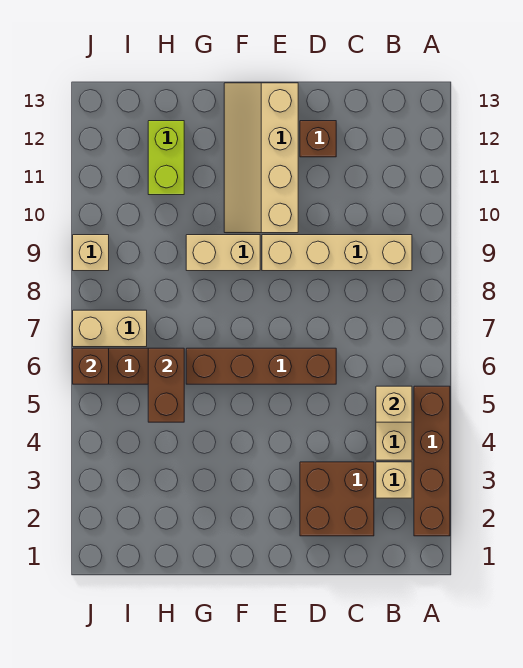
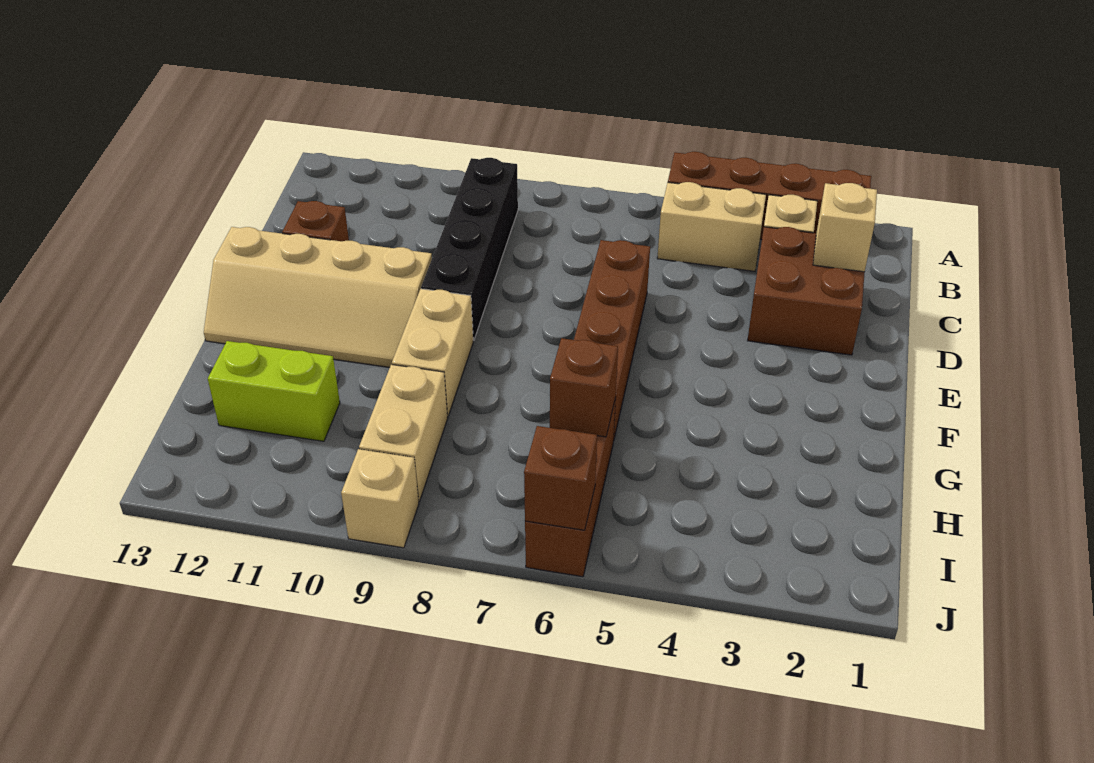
tan 1x1 brick [376,386,412,422] -> tan 1x1 brick moved to [813,183,877,272]
tan 1x4 brick [262,235,412,271] -> black 1x4 brick [421,158,518,341]
brown 1x2 brick [148,348,184,422] -> brown 1x1 brick [550,338,618,437]
tan 1x2 brick [73,310,147,347] -> tan 1x2 brick moved to [359,365,448,501]

